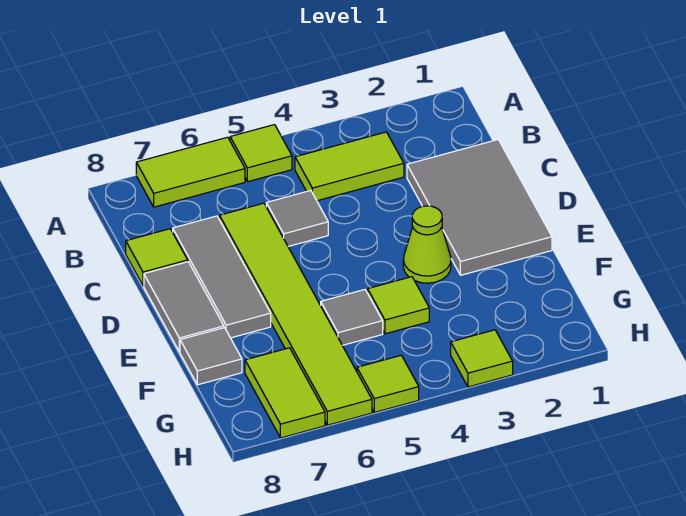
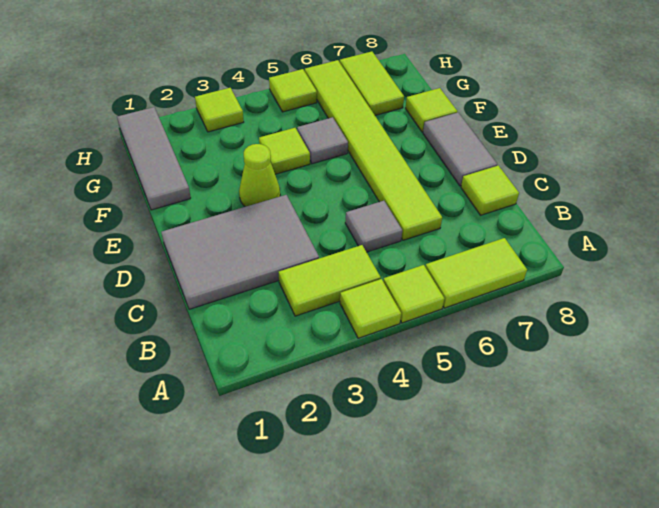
none -> lime 1x1 tile [340,279,401,338]
grey 2x3 tile [407,140,552,275] -> grey 2x3 tile turned to [161,195,319,309]
grey 1x3 tile [173,216,271,338] -> grey 1x3 tile moved to [117,107,191,210]
grey 1x1 tile [180,328,242,385] -> lime 1x1 tile [405,88,457,132]

